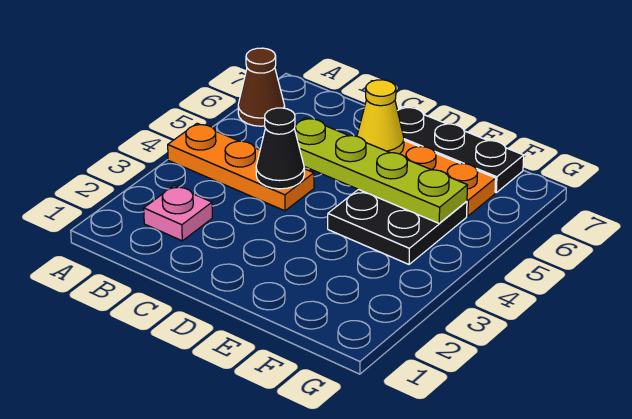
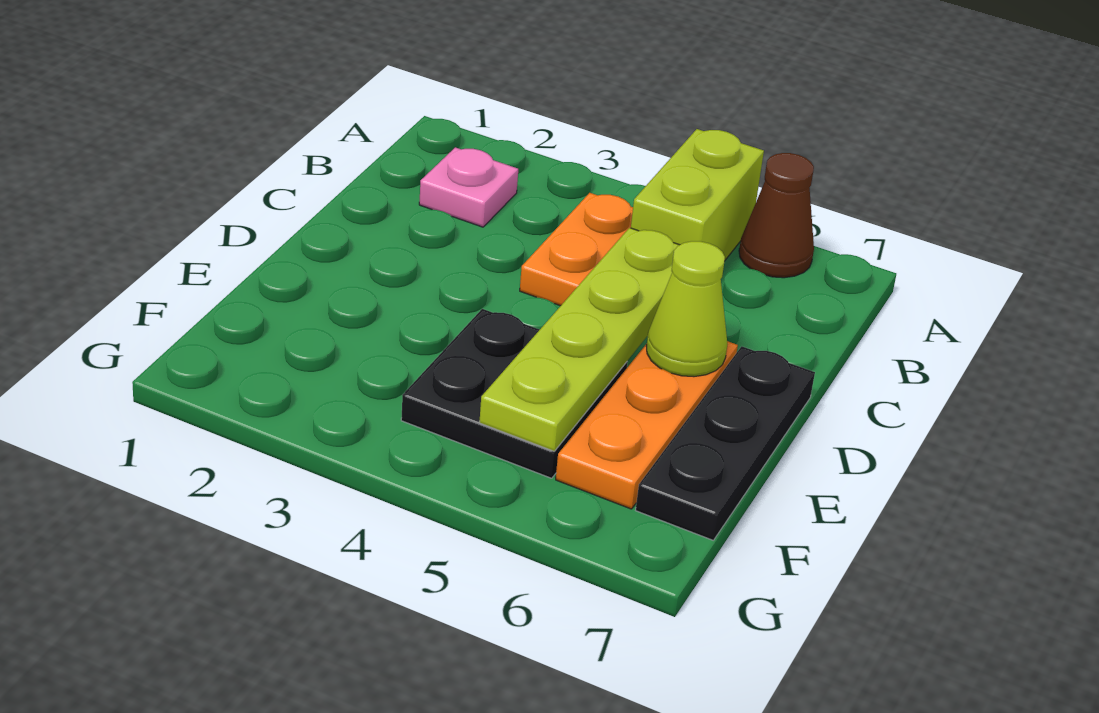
orange 1x3 plate [168,123,314,211] -> orange 1x2 plate [520,193,633,306]
none -> lime 1x2 brick [631,129,764,260]
black 1x1 cone [256,108,304,189] -> none
yellow 1x1 cone [357,80,404,154] -> lime 1x1 cone [646,241,728,377]

